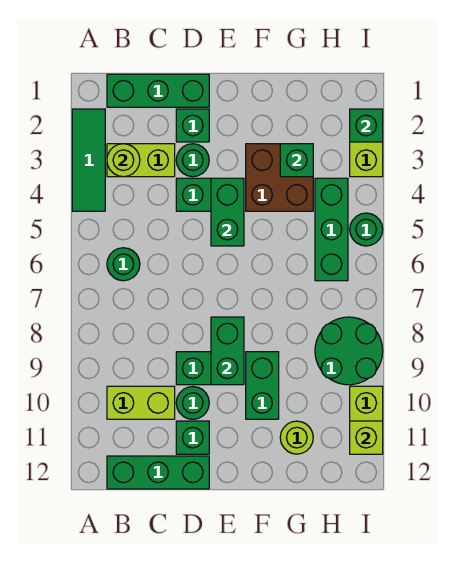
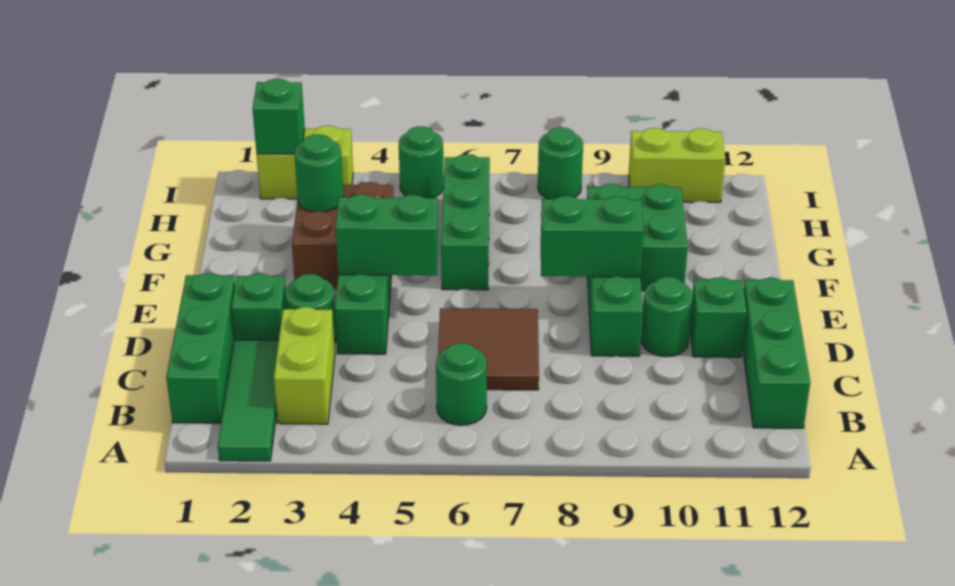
green 1x3 tile [72,109,105,211] -> green 1x3 tile turned to [218,340,279,461]
lime 1x1 round brick [107,144,140,177] -> none
lime 1x2 brick [107,386,175,419] -> none
none -> brown 2x2 tile [438,308,539,390]
green 1x2 brick [246,352,279,419] -> green 2x2 brick [587,184,688,291]
green 1x1 brick [280,144,313,177] -> green 1x1 round brick [294,134,344,212]
lime 1x1 round brick [280,421,313,454] -> none
green 1x3 brick [315,178,348,281] -> green 1x3 brick turned to [441,154,490,290]
green 2x2 round brick [315,317,383,385] -> green 1x1 round brick [538,127,583,199]
lime 1x1 brick [350,421,383,454] -> none

